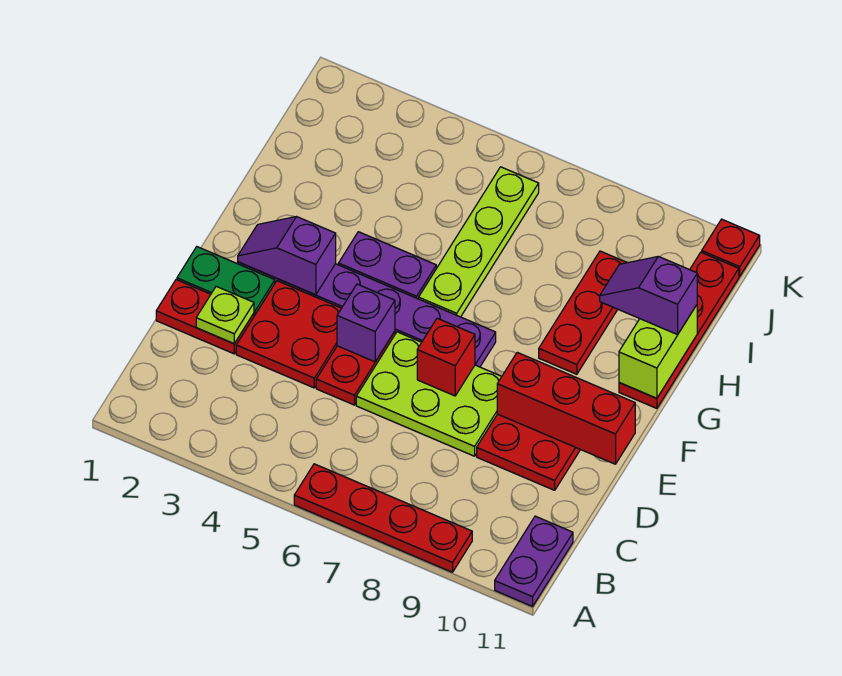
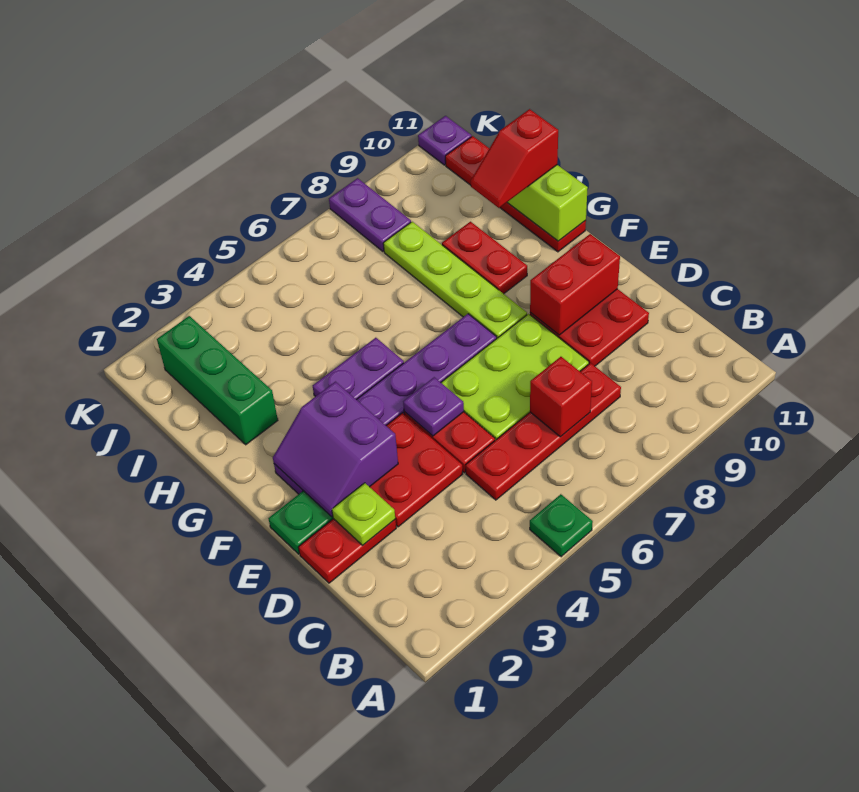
none -> green 1x1 plate [530,494,593,557]
red 1x4 plate [294,464,472,572] -> red 1x4 plate moved to [466,363,621,500]
purple 1x2 plate [495,516,573,606] -> purple 1x2 plate moved to [329,178,411,252]
purple 1x1 brick [337,284,395,362] -> purple 1x1 plate [403,377,464,436]
red 1x1 brick [417,318,475,396] -> red 1x1 brick moved to [530,357,592,437]
red 1x3 brick [497,352,635,464] -> red 1x2 brick [530,234,620,335]
purple 1x2 slope [238,217,336,295] -> purple 2x2 slope [273,382,398,517]
lime 1x4 plate [419,167,539,317] -> lime 1x4 plate moved to [383,222,527,338]
red 1x3 plate [539,251,627,374] -> red 1x2 plate [442,222,527,294]
none -> green 1x3 brick [157,316,278,445]
purple 1x2 slope [600,256,697,335] -> red 1x2 slope [471,109,558,208]
red 1x1 plate [702,219,760,276] -> purple 1x1 plate [418,116,471,165]

